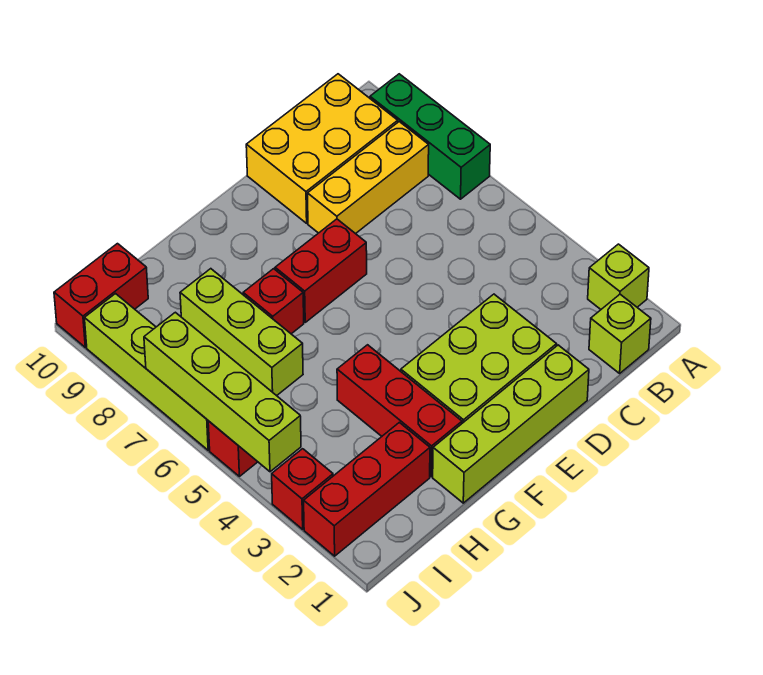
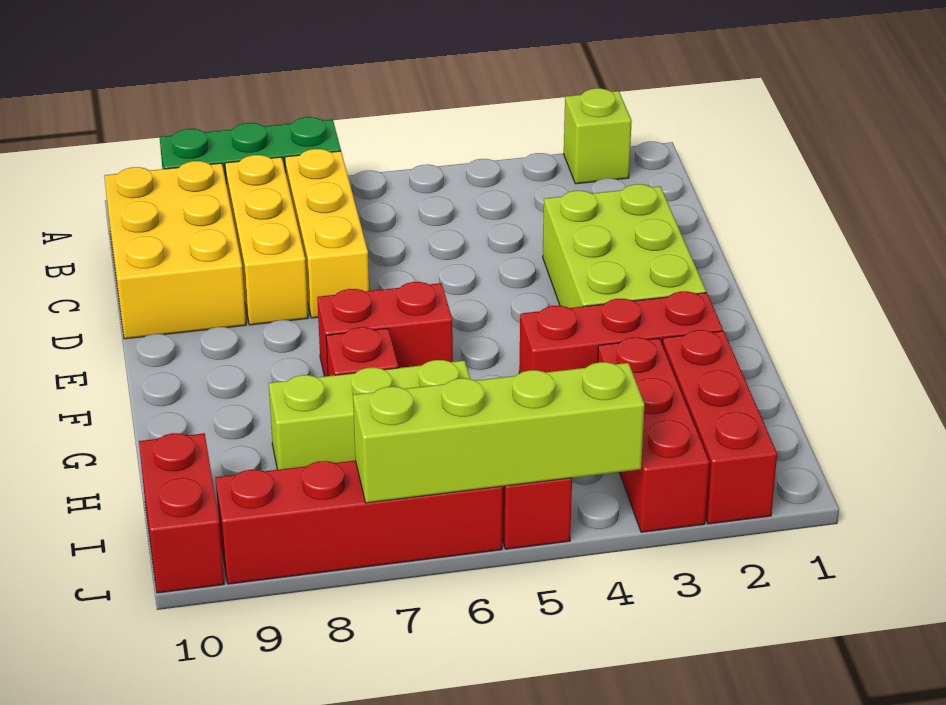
lime 1x1 brick [589,294,651,373] -> none
none -> yellow 1x3 brick [285,149,369,318]
lime 1x4 brick [433,345,589,503] -> none
red 1x2 brick [275,219,367,322] -> red 1x2 brick turned to [317,282,453,376]
red 1x1 brick [272,449,333,529] -> red 1x3 brick [598,337,709,532]
lime 1x4 brick [85,294,210,450] -> red 1x4 brick [215,460,503,584]

